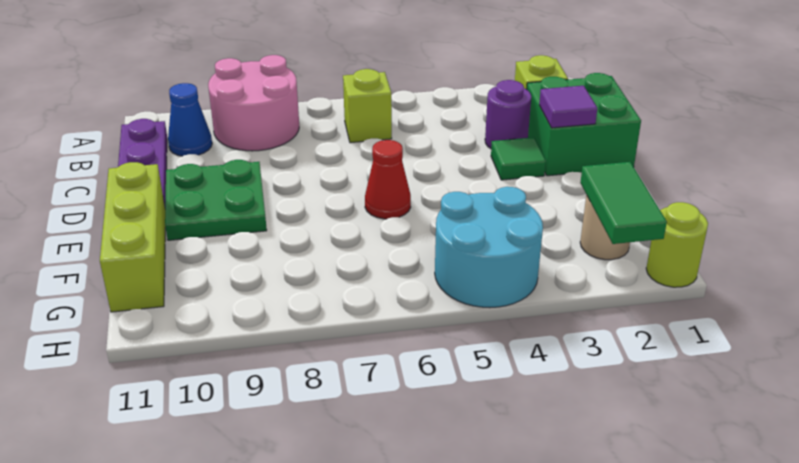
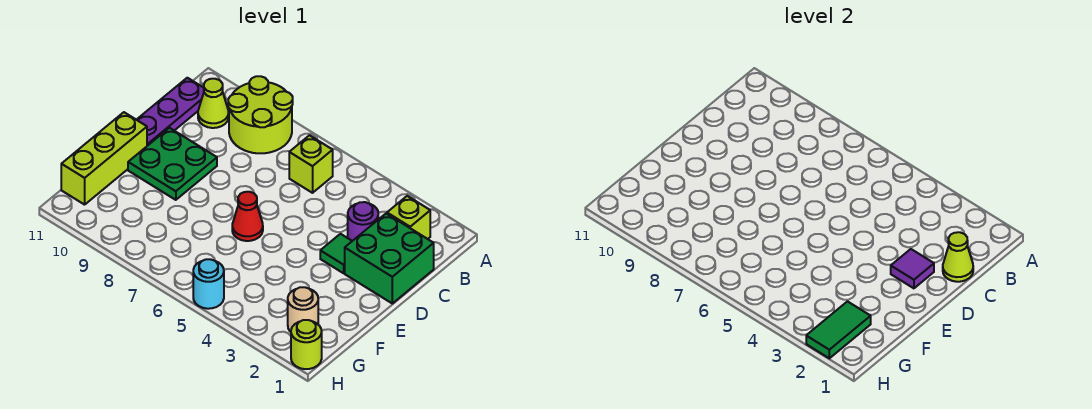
pink 2x2 round brick [208,55,299,151] -> lime 2x2 round brick [228,76,293,153]
blue 1x1 cone [168,83,212,156] -> lime 1x1 cone [198,79,229,128]
none -> lime 1x1 cone [943,232,973,282]
cyan 2x2 round brick [435,187,543,308] -> cyan 1x1 round brick [193,259,224,309]

